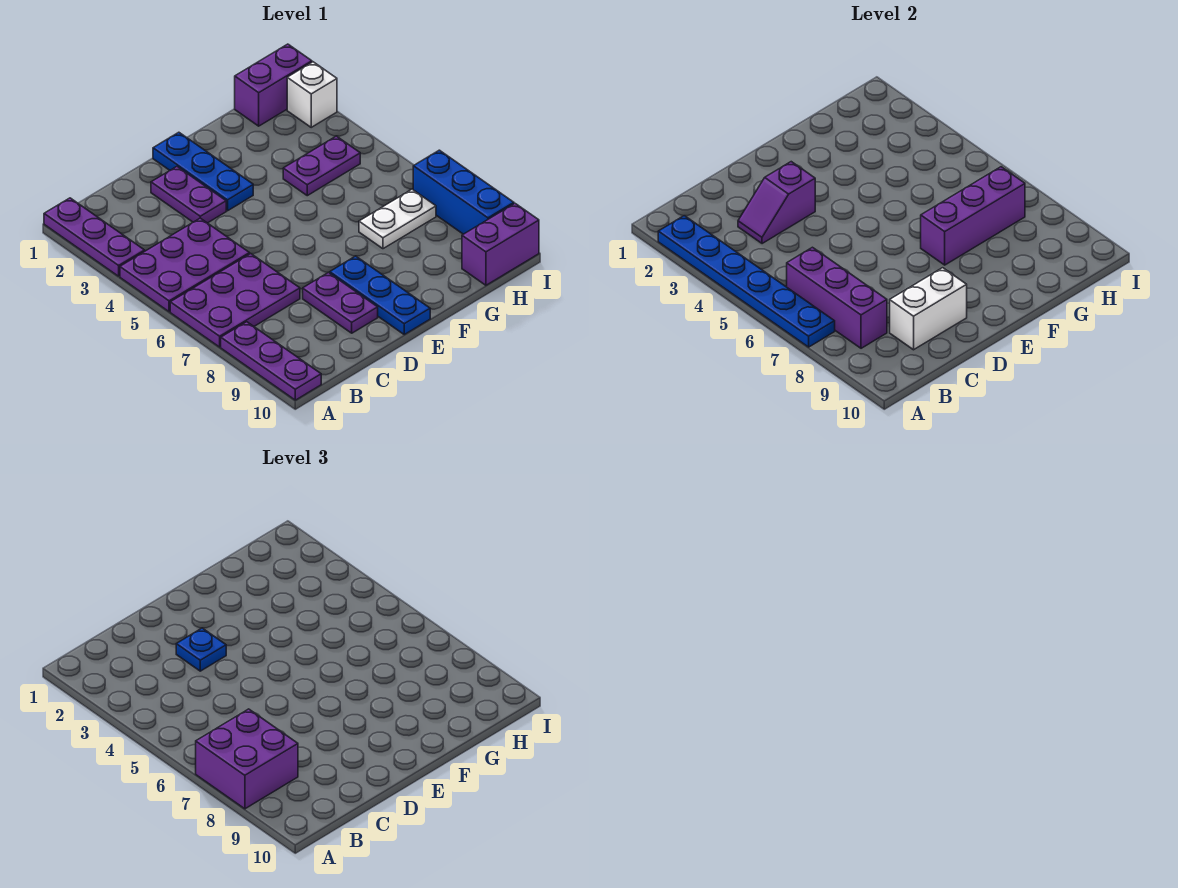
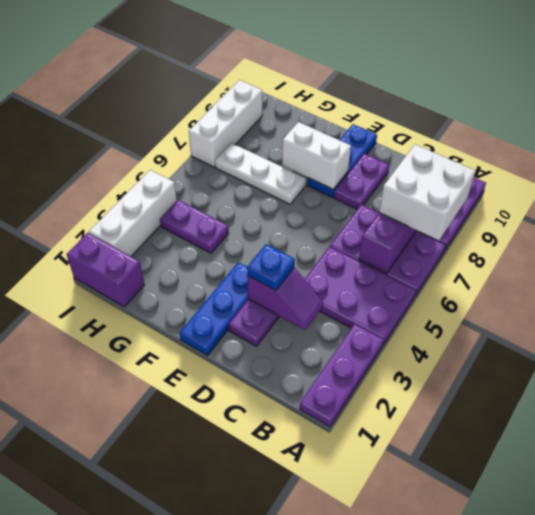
blue 1x6 plate [658,216,835,347] -> none
purple 2x2 brick [196,709,298,809] -> white 2x2 brick [379,144,475,241]
white 1x2 brick [890,268,967,350] -> white 1x2 brick moved to [282,122,351,189]
purple 1x3 brick [921,167,1025,265] -> none
white 1x2 plate [359,189,436,249] -> white 1x3 plate [215,143,306,204]
purple 1x2 brick [462,204,539,285] -> none
white 1x1 brick [287,62,337,127] -> white 1x3 brick [89,170,177,256]
blue 1x3 brick [413,150,514,234] -> white 1x3 brick [189,80,263,167]

